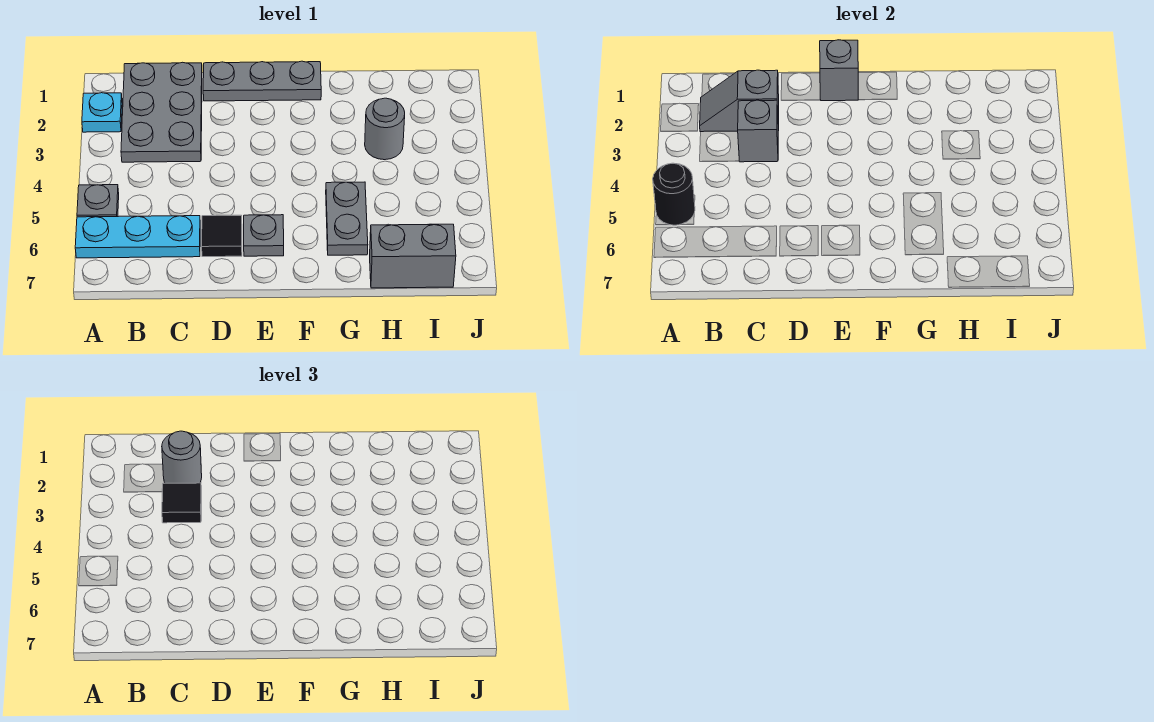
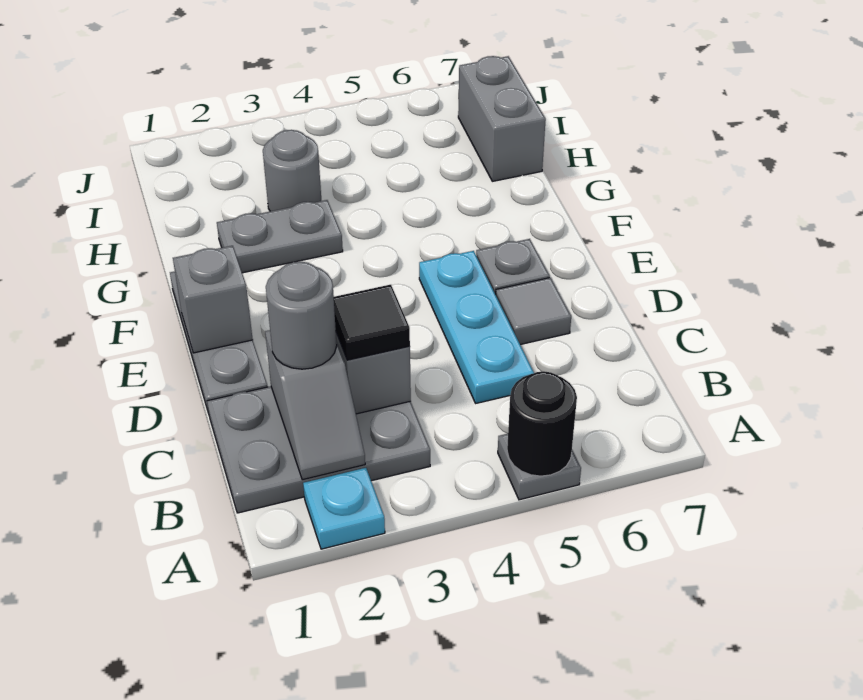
cyan 1x3 plate [75,216,200,258] -> cyan 1x3 plate moved to [419,251,534,403]
black 1x1 tile [202,215,242,257] -> grey 1x1 tile [496,278,571,345]
grey 1x2 plate [326,182,368,255] -> grey 1x2 plate moved to [217,200,343,273]

